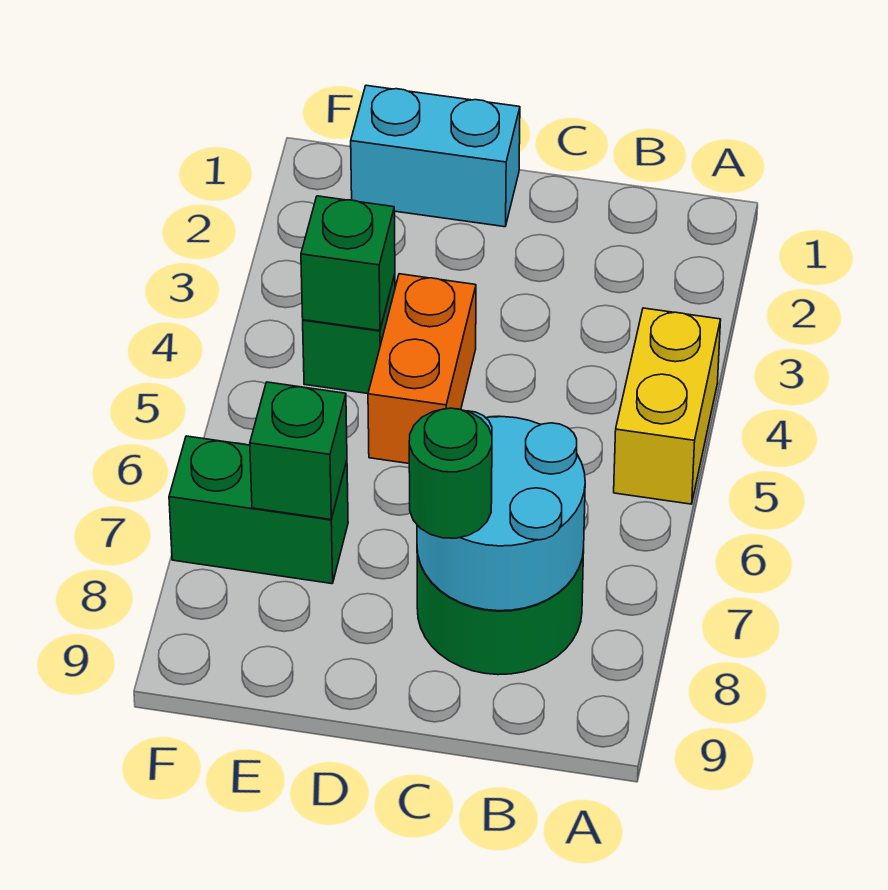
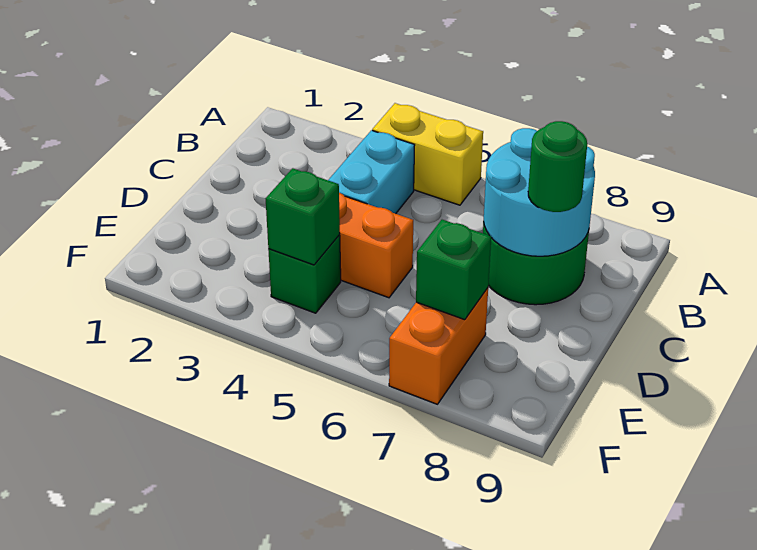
cyan 1x2 brick [351,85,520,227] -> cyan 1x2 brick moved to [328,130,415,214]
green 1x2 brick [169,436,348,584] -> orange 1x2 brick [389,288,488,404]

